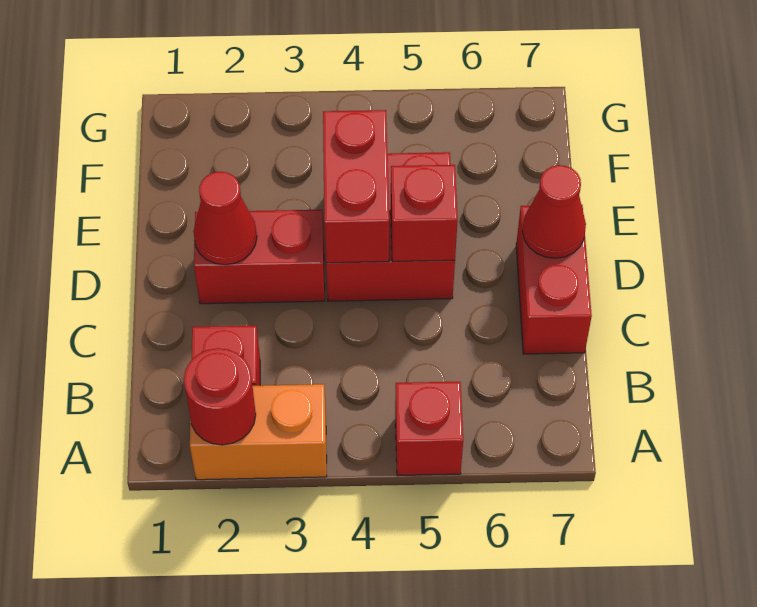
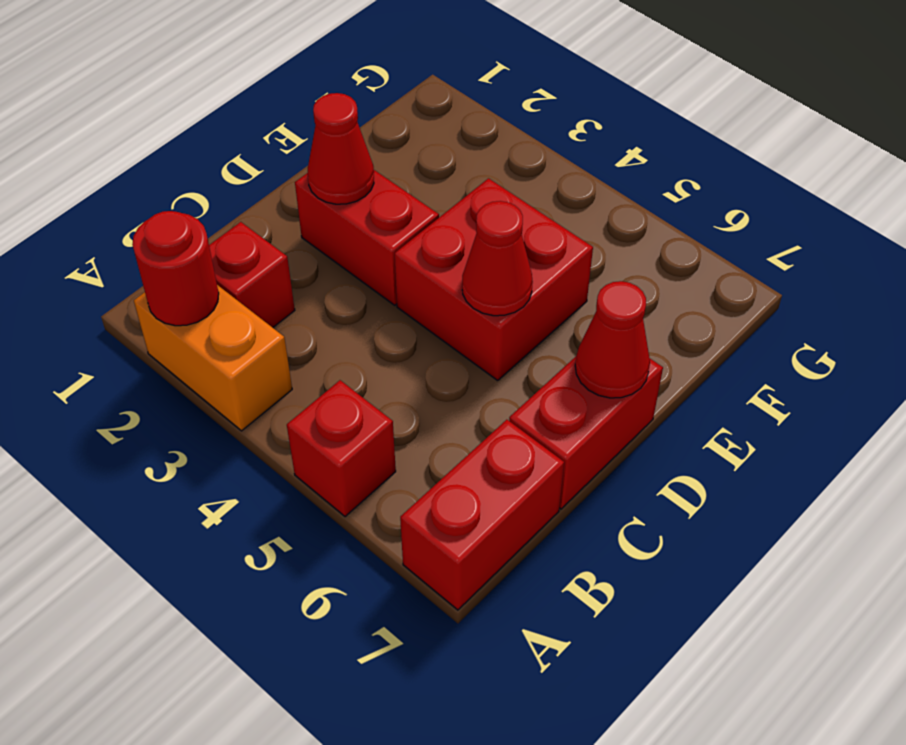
red 1x2 brick [323,110,389,263] -> red 1x2 brick moved to [400,420,564,610]
red 1x1 brick [391,165,458,262] -> red 1x1 cone [462,201,533,316]

